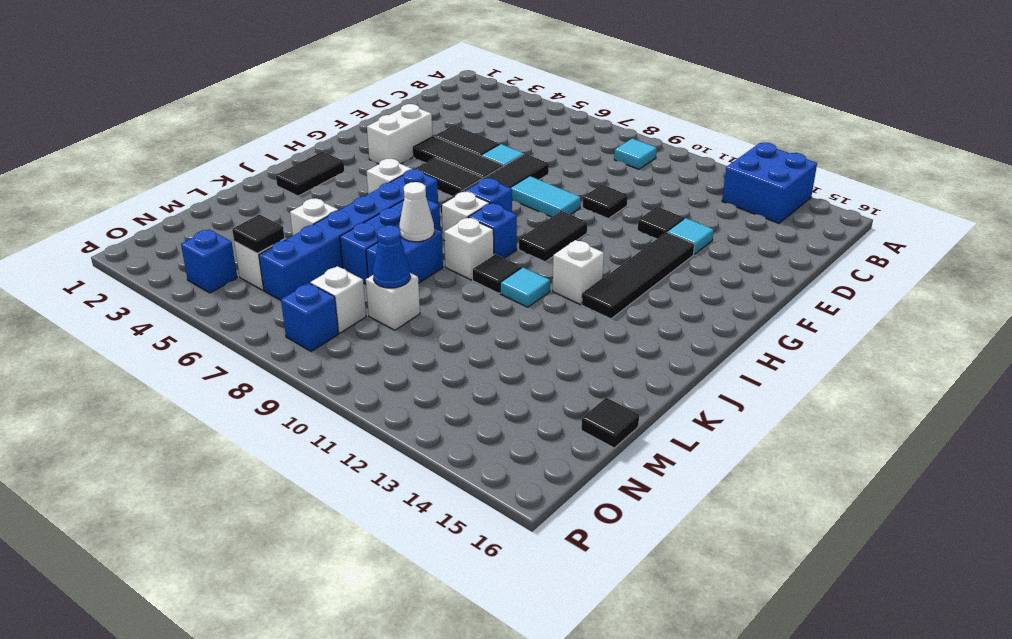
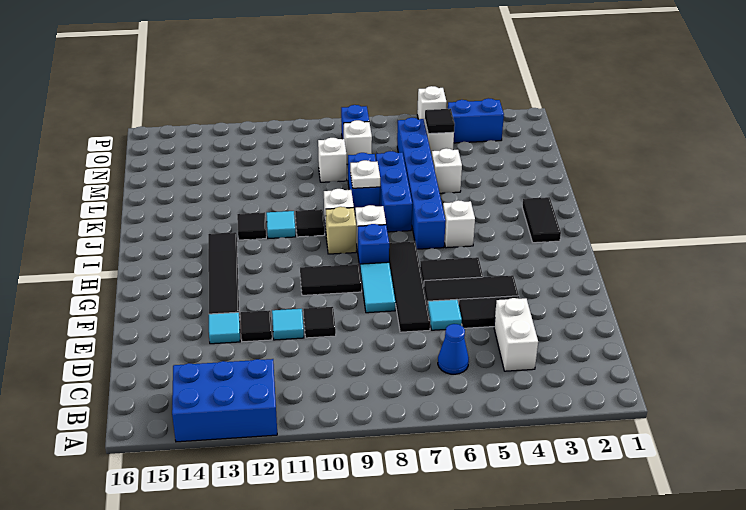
blue 2x2 brick [722,143,817,223] -> blue 2x3 brick [172,359,277,442]
cyan 1x1 tile [614,138,657,169] -> cyan 1x1 tile moved to [272,309,304,340]
white 1x2 brick [367,104,432,164] -> white 1x2 brick moved to [494,298,538,371]
cyan 1x2 tile [511,176,581,217] -> cyan 1x2 tile turned to [360,262,395,313]
black 1x2 tile [519,211,588,262] -> black 1x2 tile turned to [300,264,362,295]
blue 1x1 brick [468,203,517,258] -> tan 1x1 brick [326,207,356,254]
white 1x1 brick [553,240,604,305] -> white 1x1 brick moved to [417,86,447,123]
white 1x1 cone [399,182,434,242] -> white 1x1 plate [350,160,380,188]
blue 1x1 cone [373,225,410,288] -> blue 1x1 cone moved to [438,324,469,374]
black 1x1 tile [581,398,639,448] -> black 1x1 tile moved to [237,212,266,240]
blue 1x1 brick [181,230,237,293] -> blue 1x2 brick [448,98,504,143]

